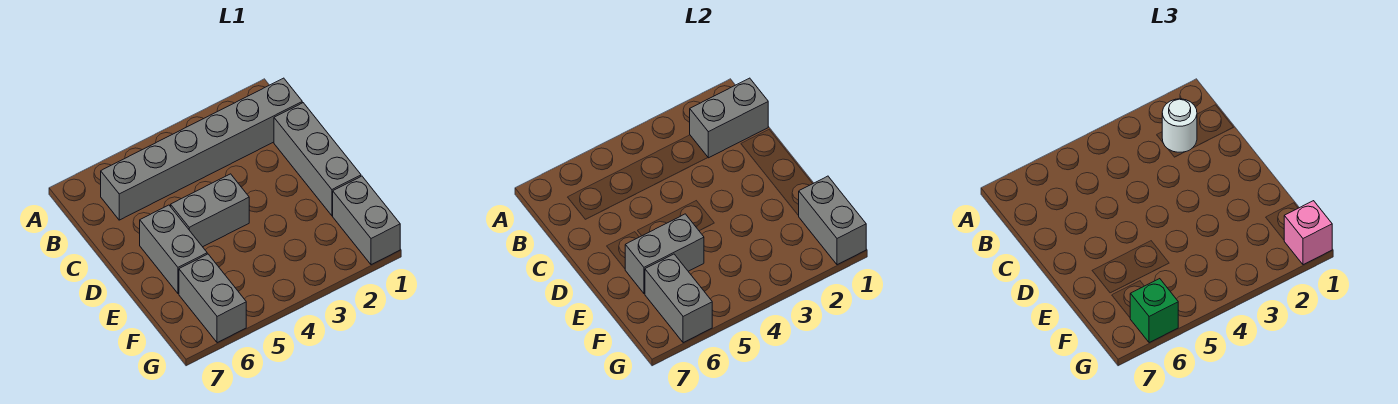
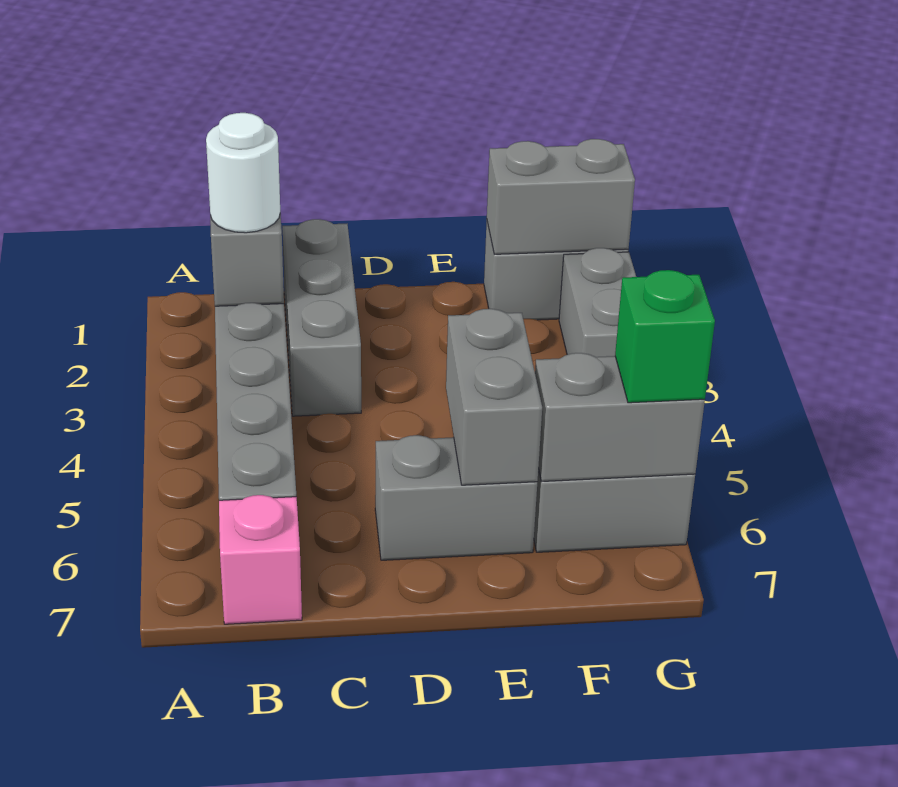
grey 1x3 brick [274,103,361,216] -> grey 1x3 brick turned to [282,219,361,416]
grey 1x2 brick [171,174,249,247] -> grey 1x2 brick moved to [559,248,636,357]
pink 1x1 brick [1284,201,1332,265] -> pink 1x1 brick moved to [219,495,302,624]

